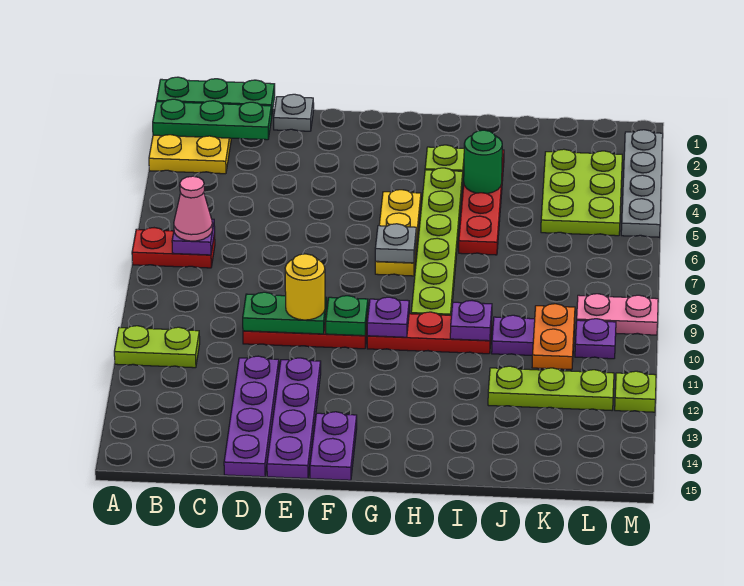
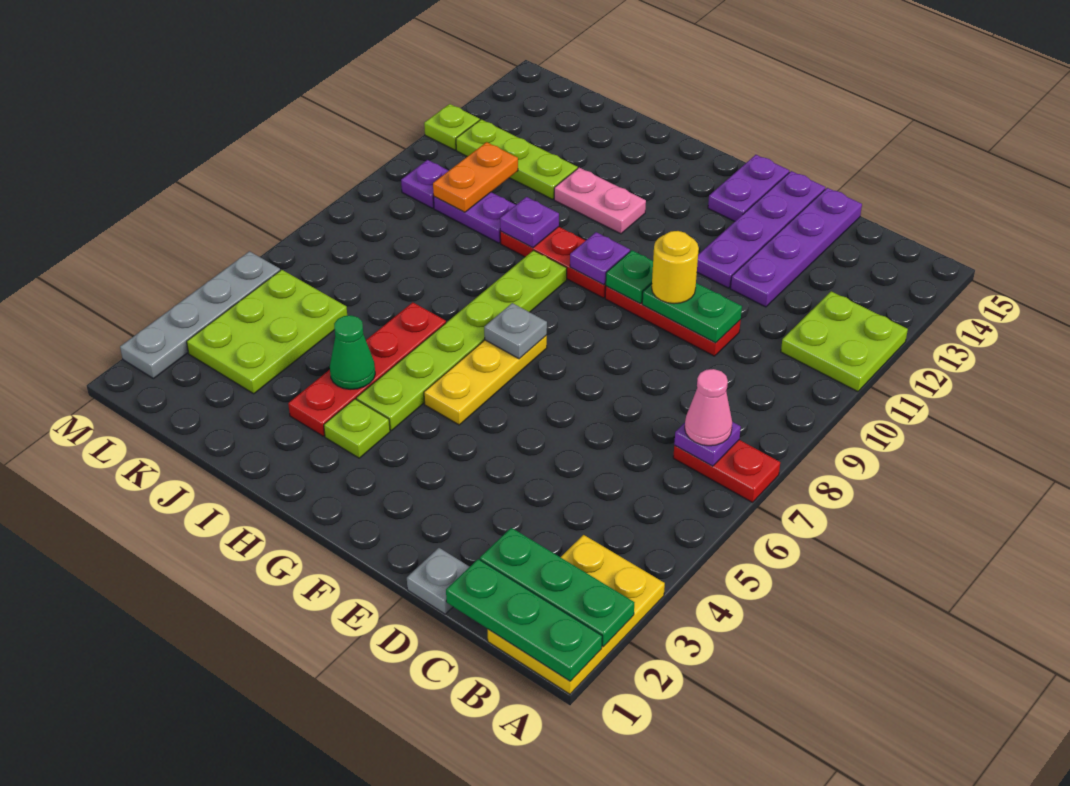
lime 1x2 plate [114,326,200,368] -> lime 2x2 plate [781,291,908,392]
green 1x1 round brick [464,130,502,194] -> green 1x1 cone [330,315,375,389]
pink 1x2 plate [577,294,658,335] -> pink 1x2 plate moved to [554,168,646,234]

